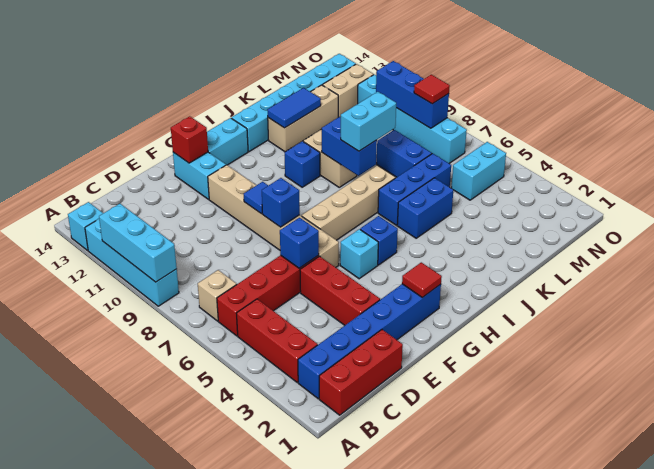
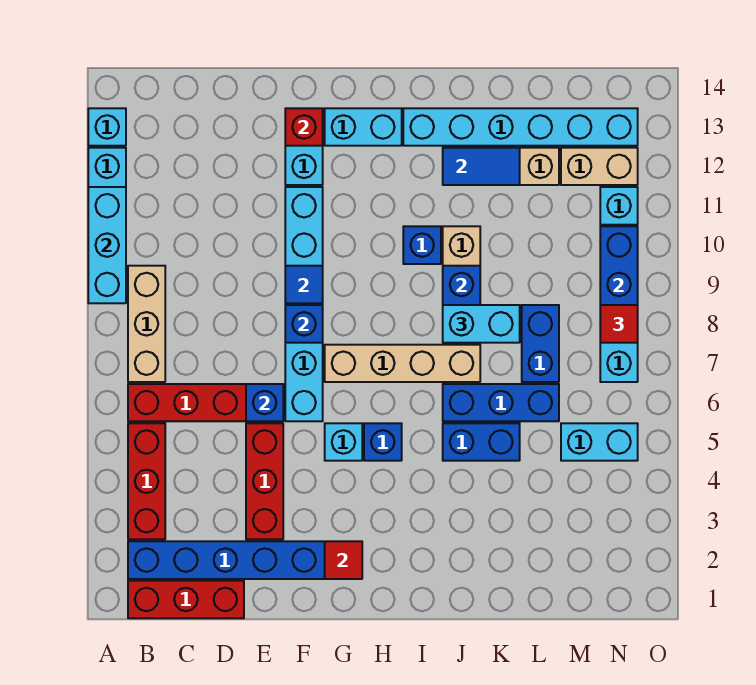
tan 1x1 brick [198,270,237,321] -> tan 1x3 brick [128,266,165,382]
tan 1x6 brick [208,165,339,267] -> cyan 1x6 brick [285,187,323,421]

